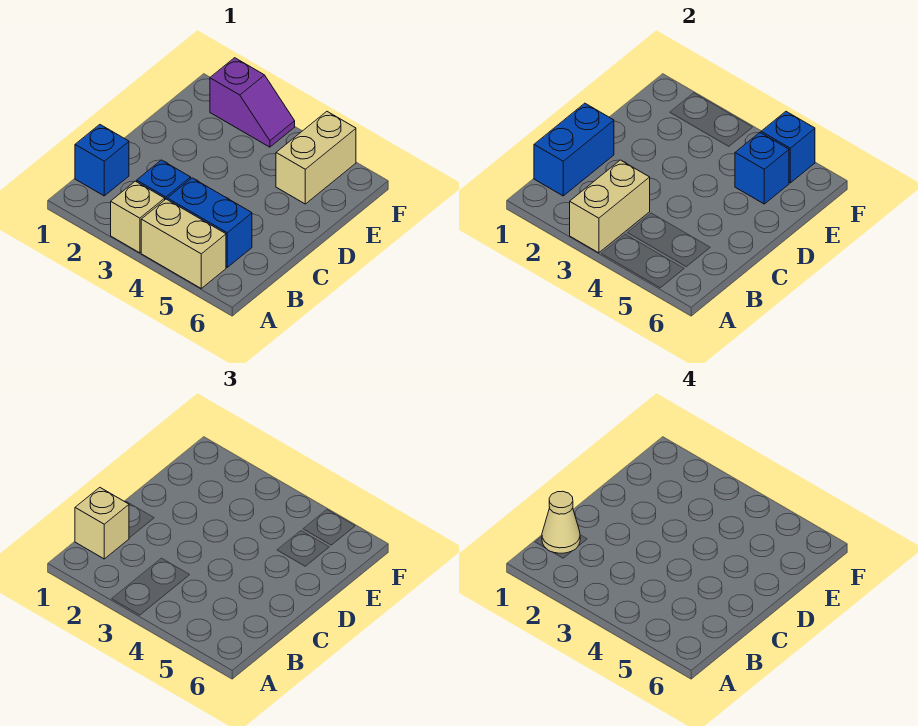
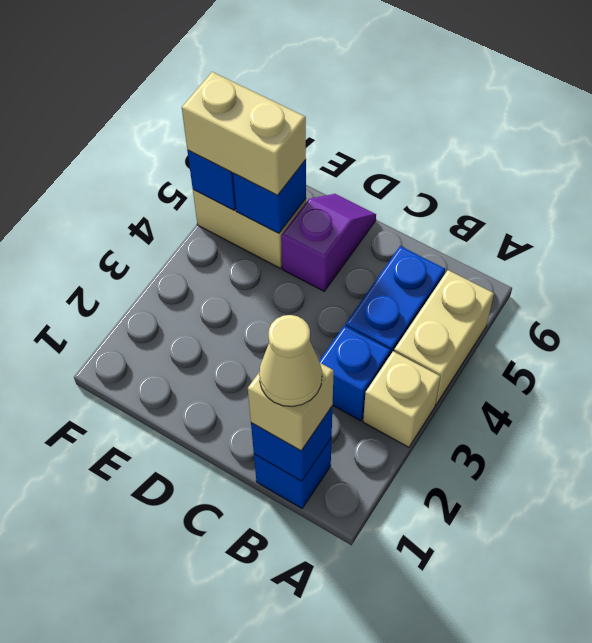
tan 1x2 brick [570,160,650,253] -> tan 1x2 brick moved to [182,72,306,195]
blue 1x2 brick [534,103,614,196] -> blue 1x1 brick [251,407,332,481]
purple 1x2 slope [210,58,295,147] -> purple 1x2 slope moved to [281,194,376,291]

